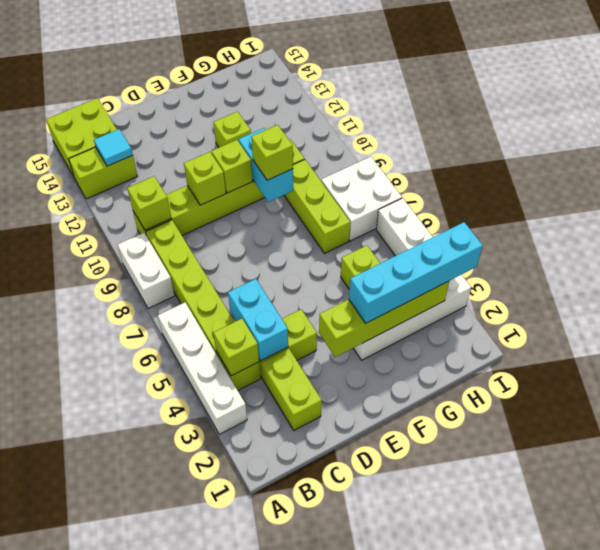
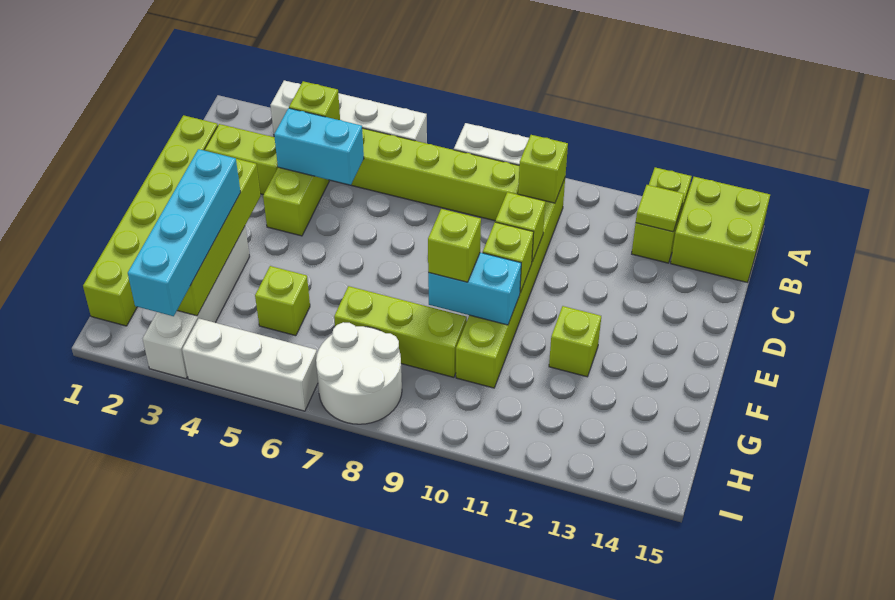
cyan 1x1 tile [94,129,133,166] -> lime 1x1 tile [636,185,684,232]
none -> lime 1x6 brick [83,115,218,326]
white 2x2 brick [321,157,402,241] -> white 2x2 round brick [316,322,402,424]

